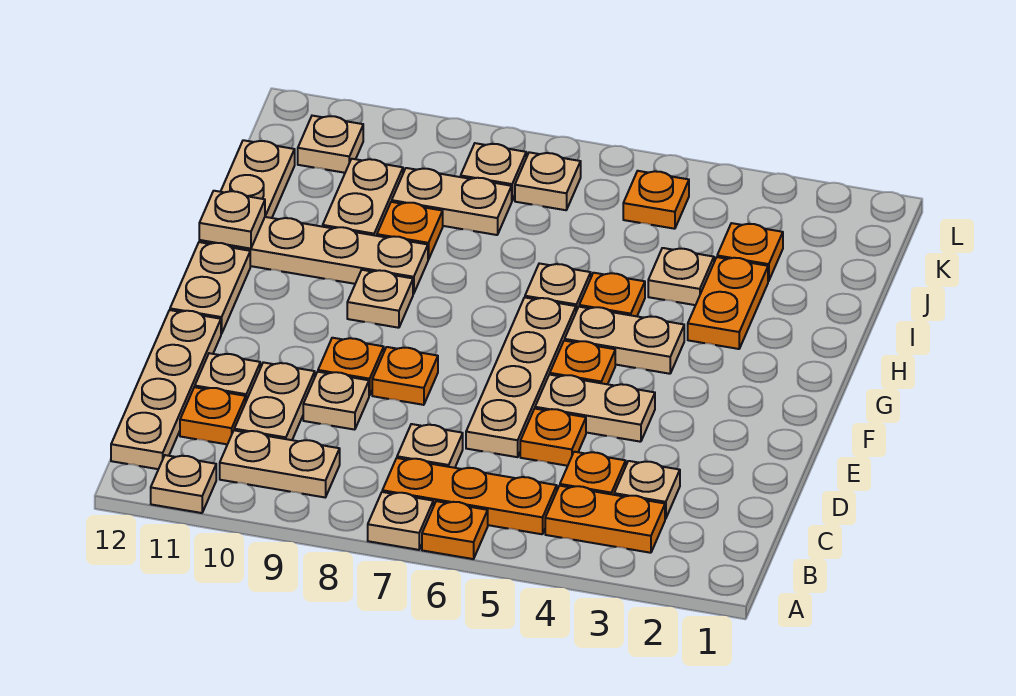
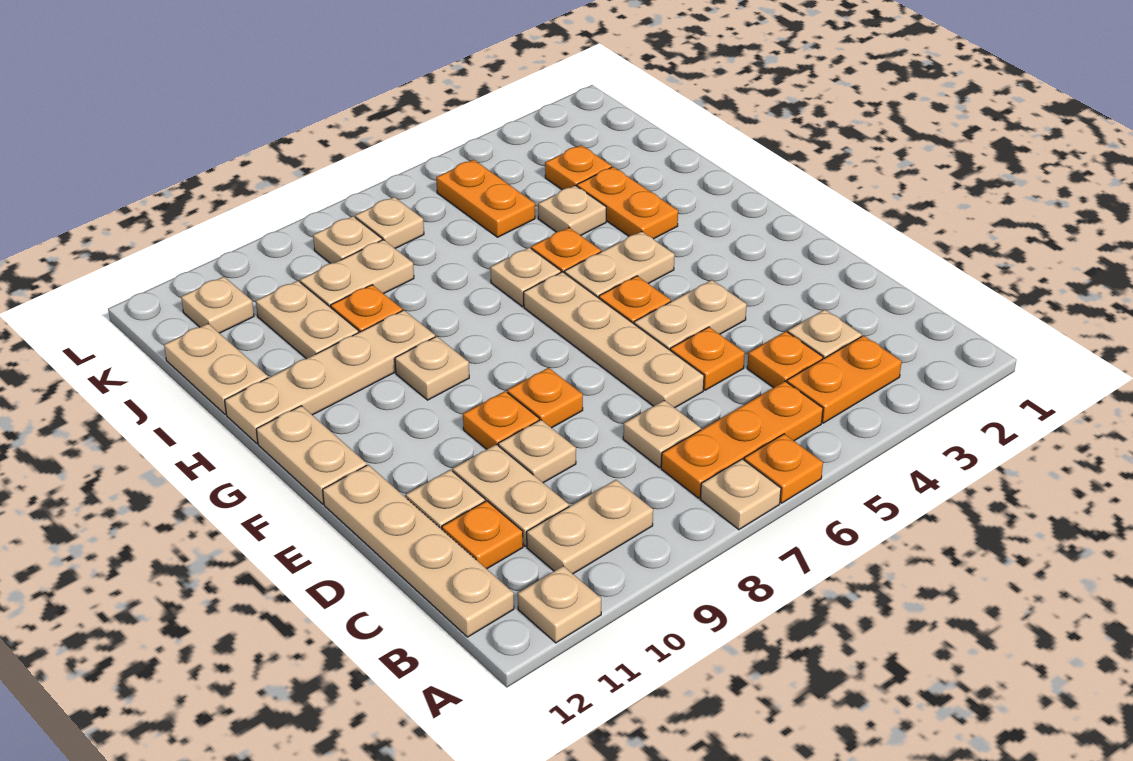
tan 1x1 plate [199,191,265,249] -> none
orange 1x1 plate [623,171,689,229] -> orange 1x2 plate [436,160,535,237]

